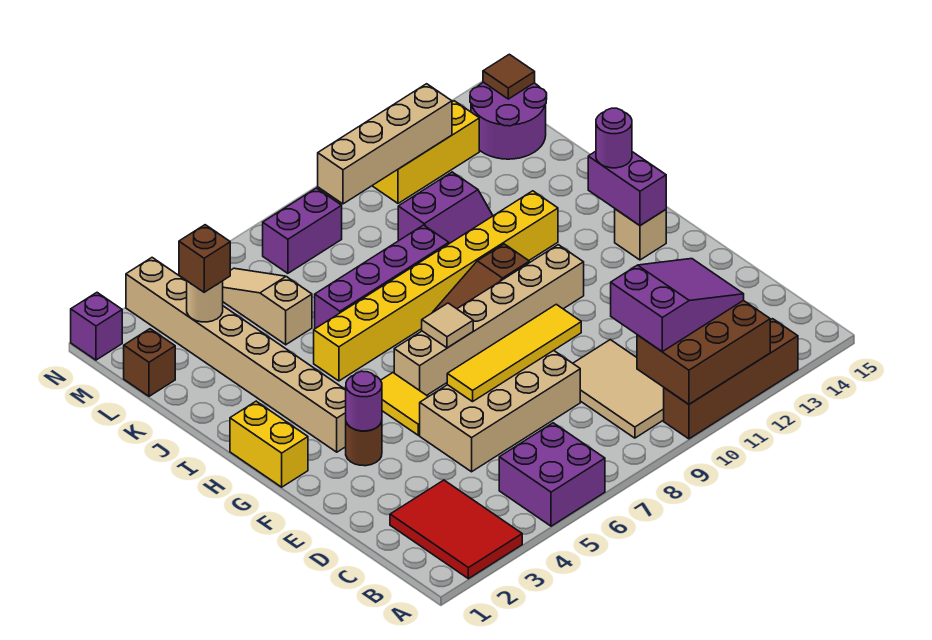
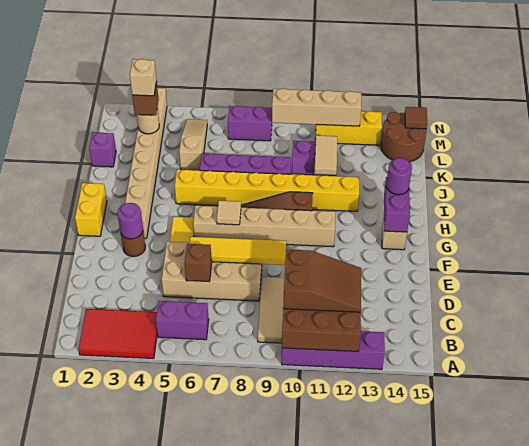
red 2x3 tile [390,480,522,579] -> red 2x3 tile turned to [79,309,157,359]
purple 2x2 brick [499,423,605,526] -> purple 1x2 brick [156,301,209,340]
brown 1x4 brick [664,319,798,439] -> purple 1x4 brick [282,331,385,369]
purple 2x3 slope [611,259,744,352] -> brown 2x3 slope [283,249,361,312]
none -> tan 1x2 tile [314,135,337,175]
brown 1x1 brick [124,329,175,396] -> brown 1x1 brick moved to [185,244,212,282]
none -> tan 1x1 brick [130,59,157,96]
purple 2x2 round brick [470,82,547,159] -> brown 2x2 round brick [381,112,426,162]
purple 1x1 brick [71,293,122,360] -> purple 1x1 brick moved to [89,133,116,167]

